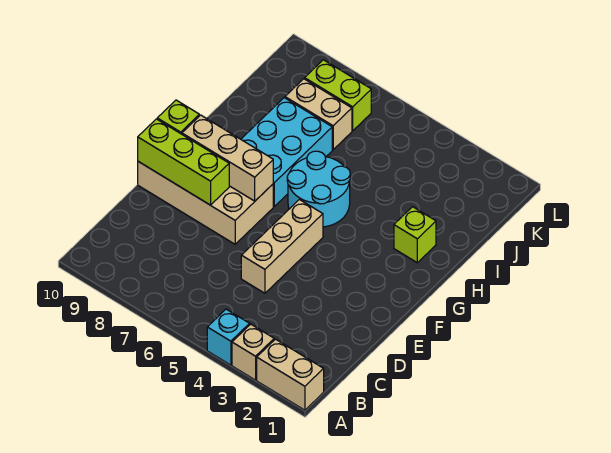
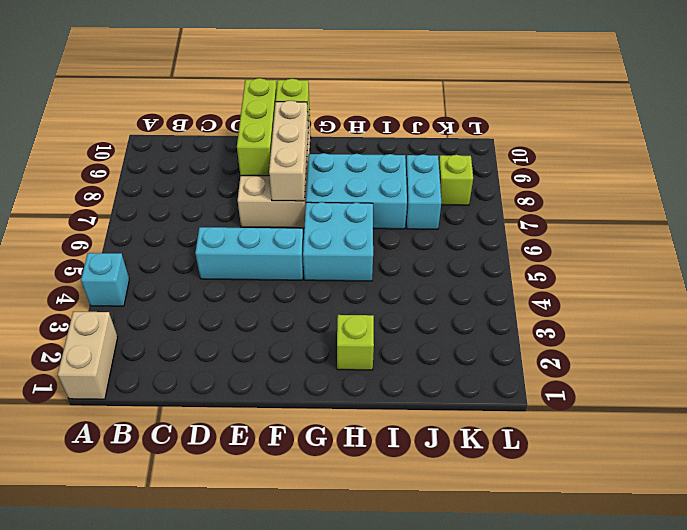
tan 1x1 brick [232,324,274,380] -> none
tan 1x3 brick [241,200,323,293] -> cyan 1x3 brick [195,227,304,280]
cyan 2x2 round brick [287,151,350,227] -> cyan 2x2 brick [303,202,373,281]
tan 1x2 brick [285,79,352,150] -> cyan 1x2 brick [406,154,441,229]
lime 1x2 brick [305,60,371,131] -> lime 1x1 brick [439,155,473,205]

